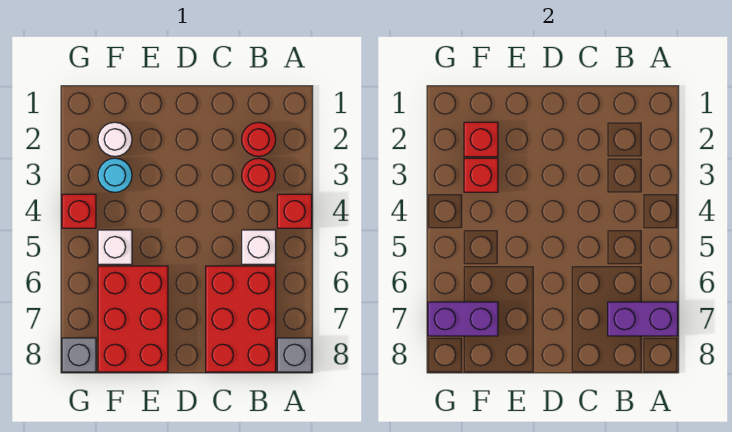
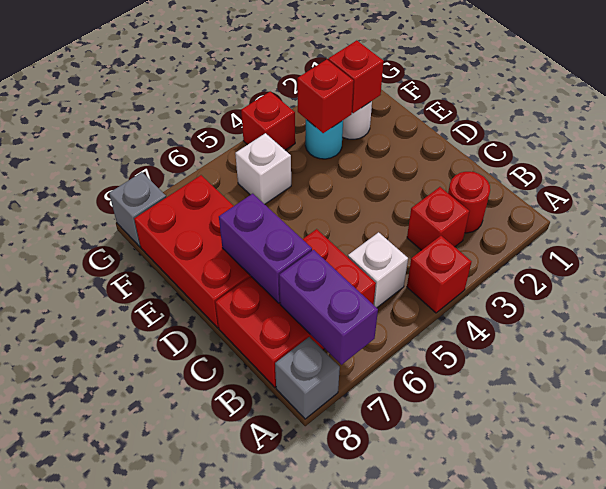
red 1x1 round brick [242,158,276,192] -> red 1x1 brick [407,187,469,250]
red 2x3 brick [98,266,168,372] -> red 2x3 brick turned to [134,175,250,328]
purple 1x2 brick [428,302,498,336] -> purple 1x2 brick moved to [219,194,312,303]

